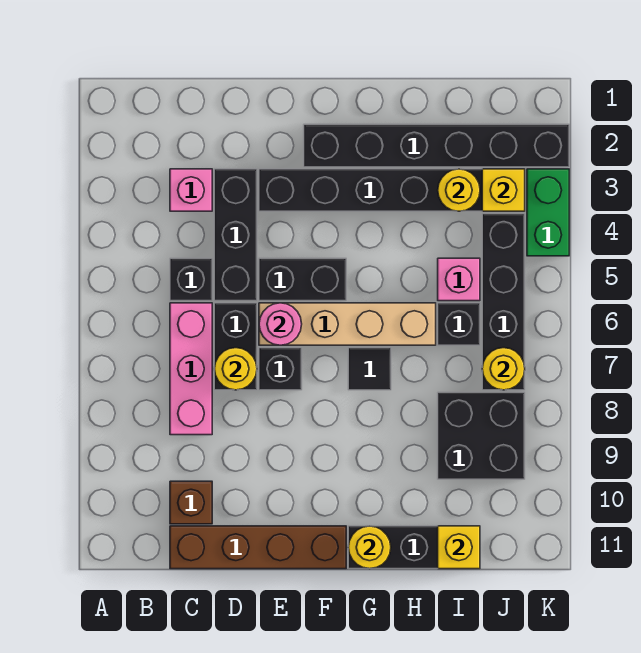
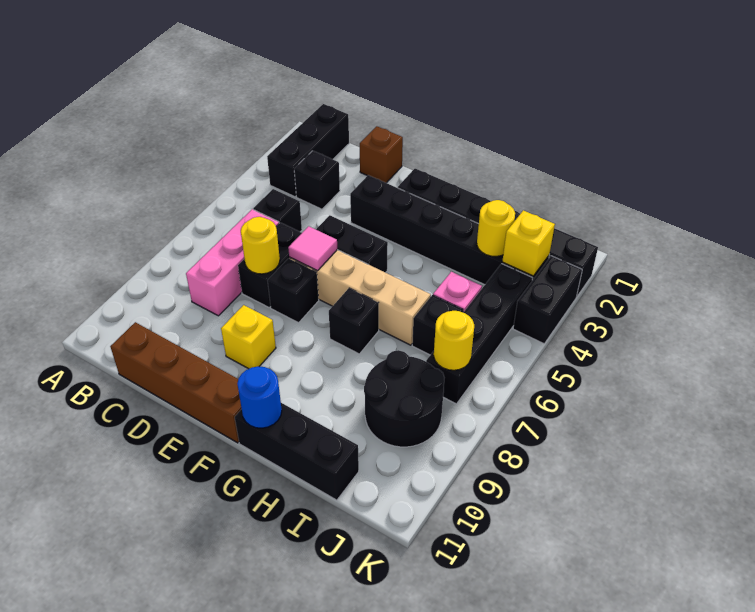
pink 1x1 brick [170,169,212,211] -> black 1x1 brick [294,151,340,209]
brown 1x1 brick [170,481,212,524] -> brown 1x1 brick moved to [359,126,403,183]
black 1x3 brick [214,169,257,301] -> black 1x3 brick moved to [267,104,349,197]
pink 1x1 round brick [259,303,302,345] -> pink 1x1 tile [288,226,337,271]
black 1x1 tile [348,348,391,390] -> black 1x1 brick [329,288,379,354]
yellow 1x1 round brick [348,526,391,569] -> blue 1x1 round brick [237,366,282,428]
black 2x2 brick [438,392,525,479] -> black 2x2 round brick [364,350,444,447]
yellow 1x1 brick [438,526,480,569] -> yellow 1x1 brick moved to [221,305,276,369]
green 1x2 brick [527,169,569,256] -> black 1x2 brick [513,256,582,344]

